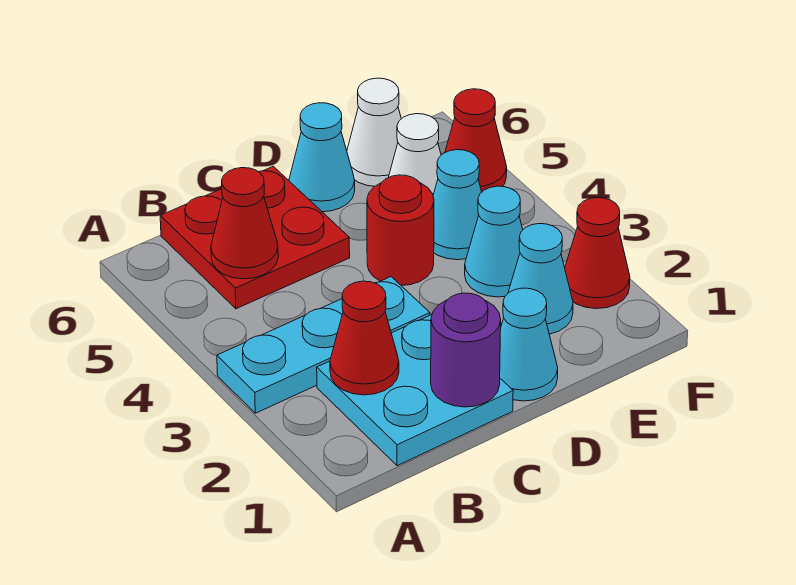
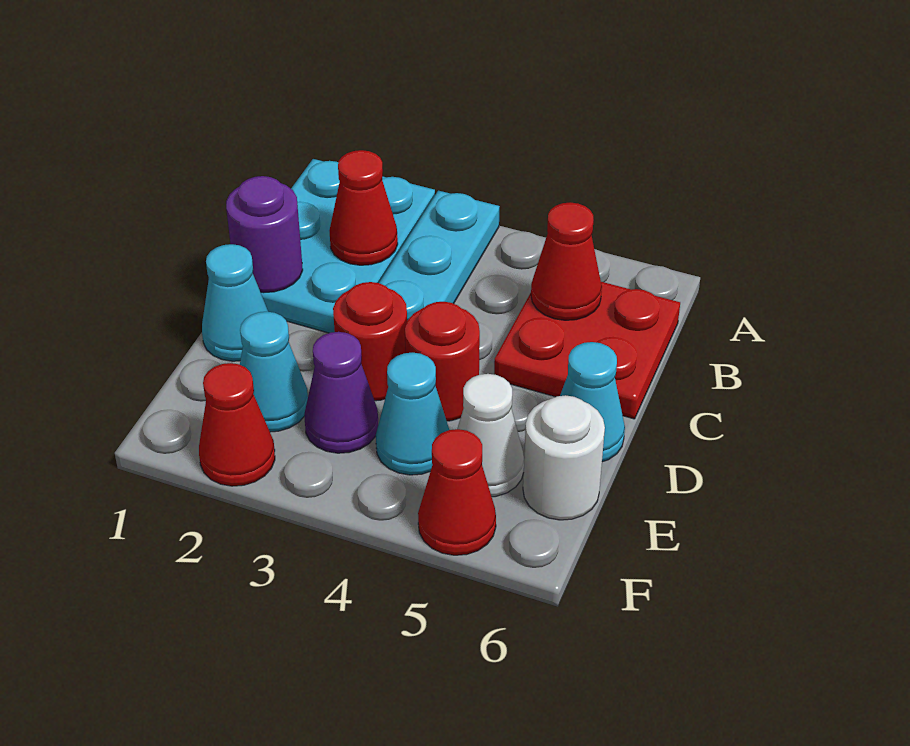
cyan 2x2 plate [317,315,513,466] -> cyan 2x3 plate [261,159,435,333]
none -> red 1x1 round brick [333,282,407,401]
cyan 1x1 cone [465,186,523,297] -> purple 1x1 cone [304,332,378,453]
white 1x1 cone [347,78,401,186] -> white 1x1 round brick [523,395,605,520]

